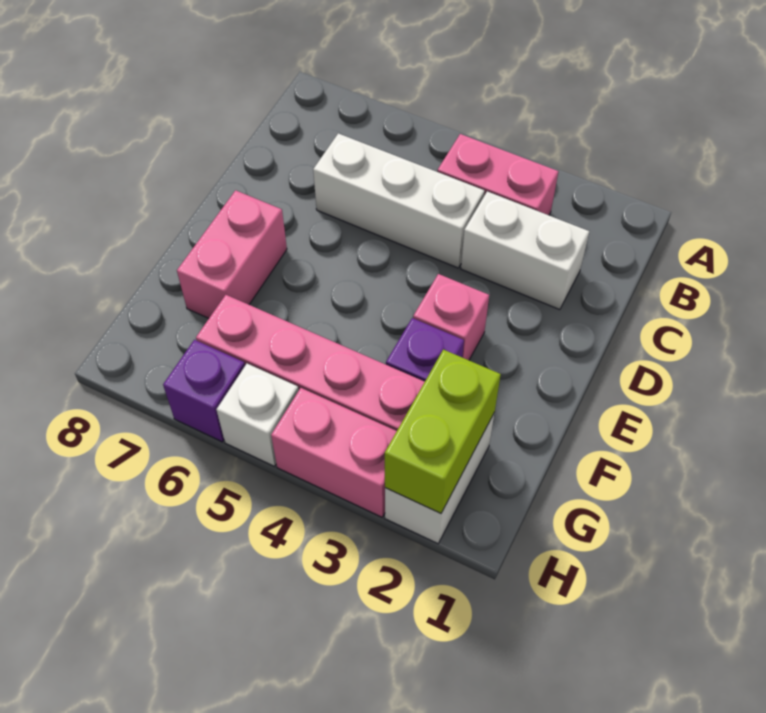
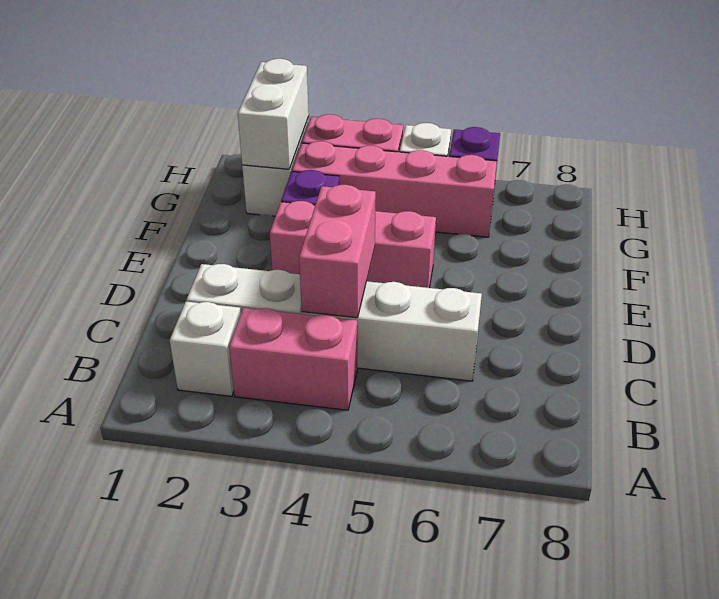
none -> white 1x1 brick [170,302,241,396]
pink 1x1 brick [413,274,489,360] -> pink 1x3 brick [270,201,436,288]
pink 1x2 brick [177,190,287,318] -> pink 1x2 brick moved to [299,185,376,318]
lime 1x2 brick [385,350,501,513] -> white 1x2 brick [238,59,309,169]

